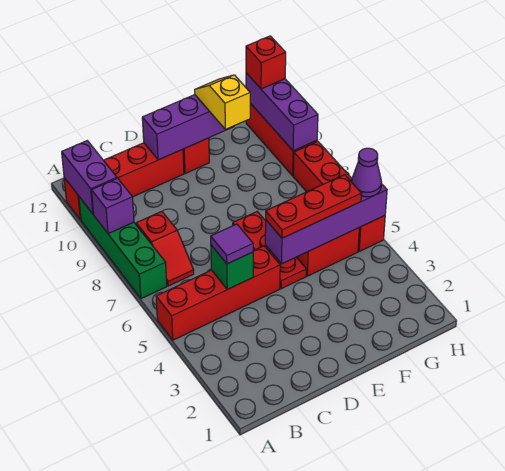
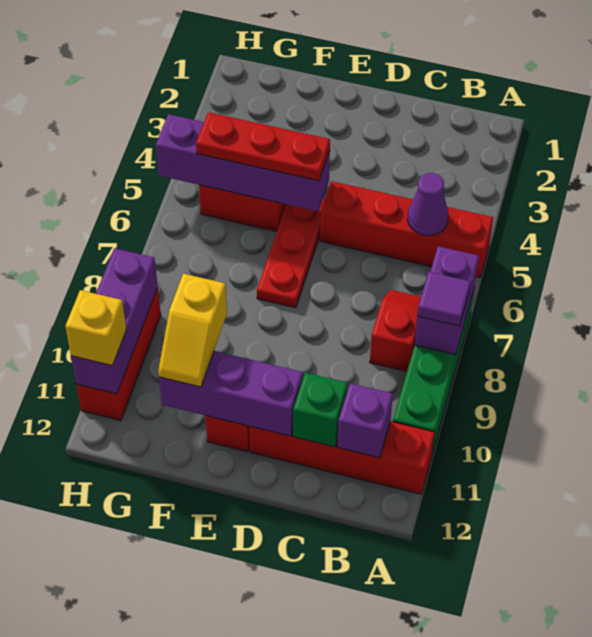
purple 1x1 brick [92,178,134,234] -> purple 1x1 brick moved to [337,383,393,458]
purple 1x2 brick [62,141,117,214] -> purple 1x2 brick moved to [415,246,479,355]
green 1x1 brick [211,245,253,289] -> green 1x1 brick moved to [293,373,348,447]
purple 1x1 tile [211,224,253,264] -> purple 1x1 tile moved to [418,272,470,326]
red 1x4 brick [293,141,385,251] -> none
purple 1x1 cone [352,148,382,197] -> purple 1x1 cone moved to [407,173,448,236]
red 1x1 brick [246,36,286,89] -> yellow 1x1 brick [65,290,126,366]

